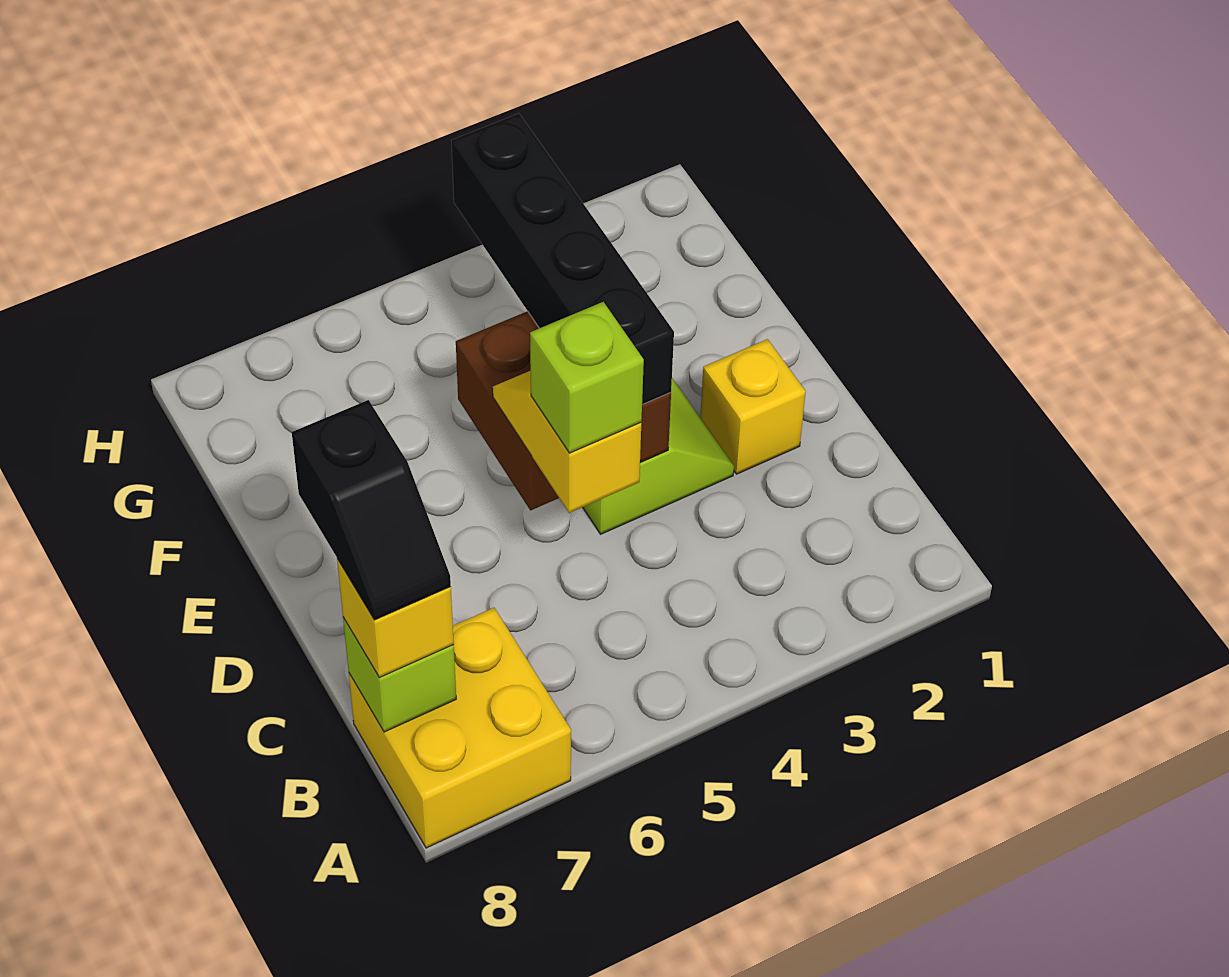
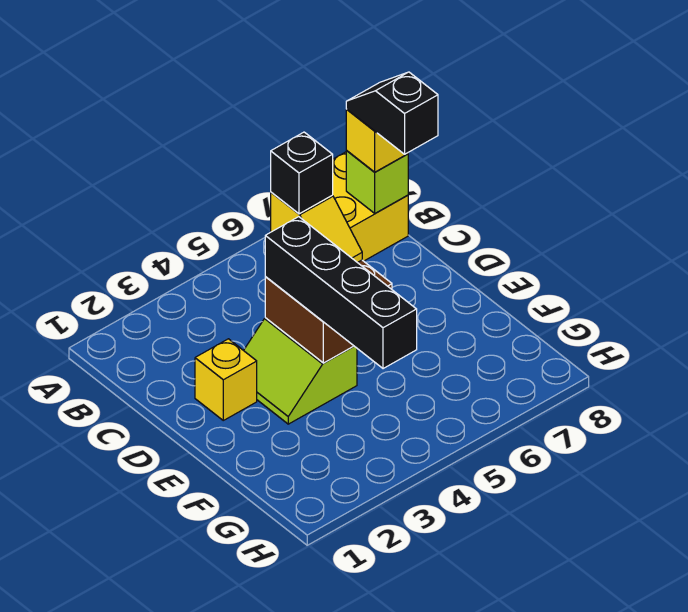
lime 1x1 brick [530,302,644,453] -> black 1x1 brick [271,132,333,214]

